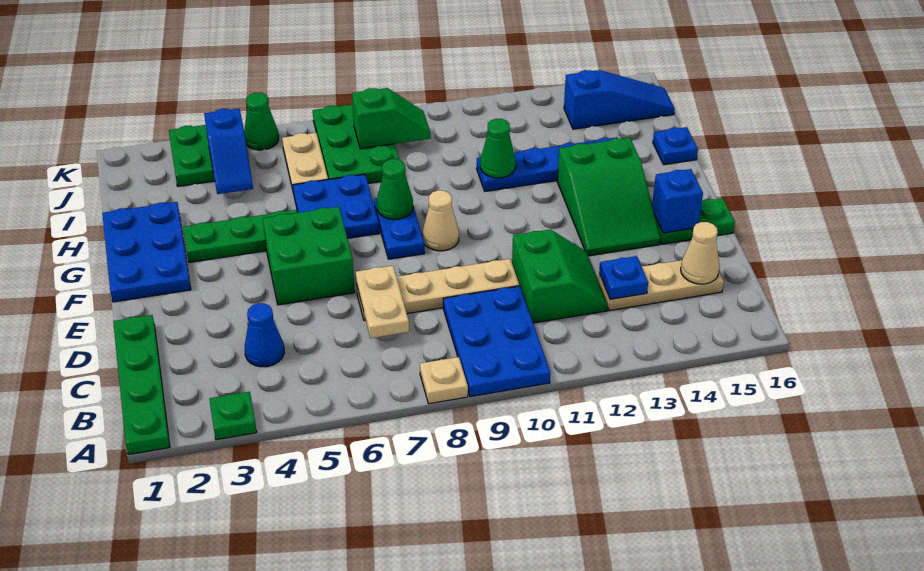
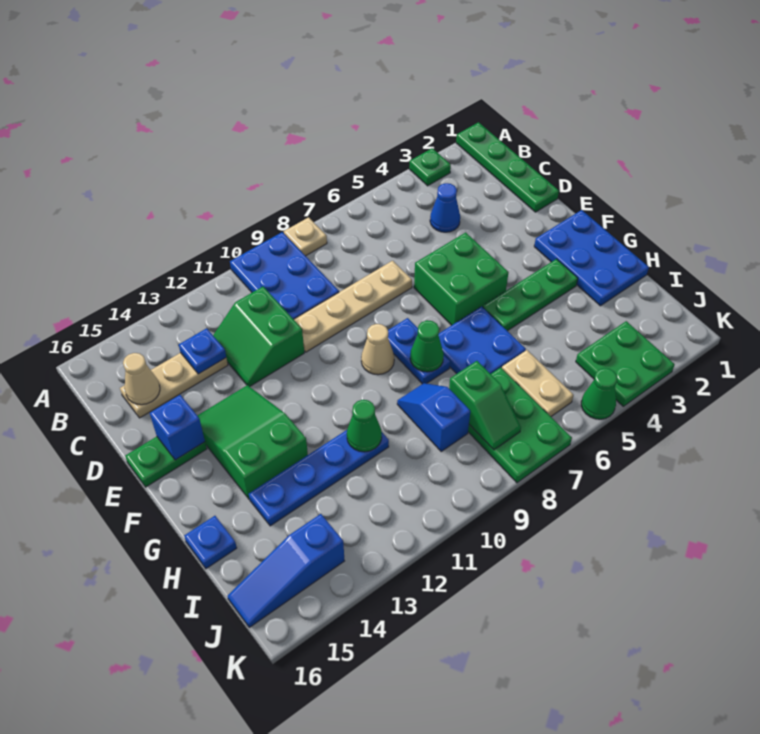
tan 1x2 plate [356,266,409,338] -> none
blue 1x2 slope [204,109,253,194] -> blue 1x2 slope moved to [397,383,470,451]
green 1x2 slope [352,88,431,149] -> green 1x2 slope turned to [449,361,521,450]

